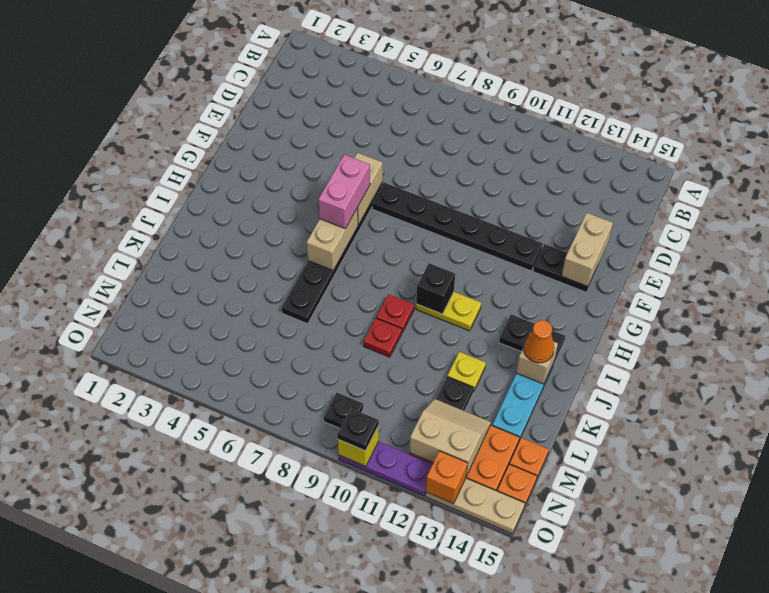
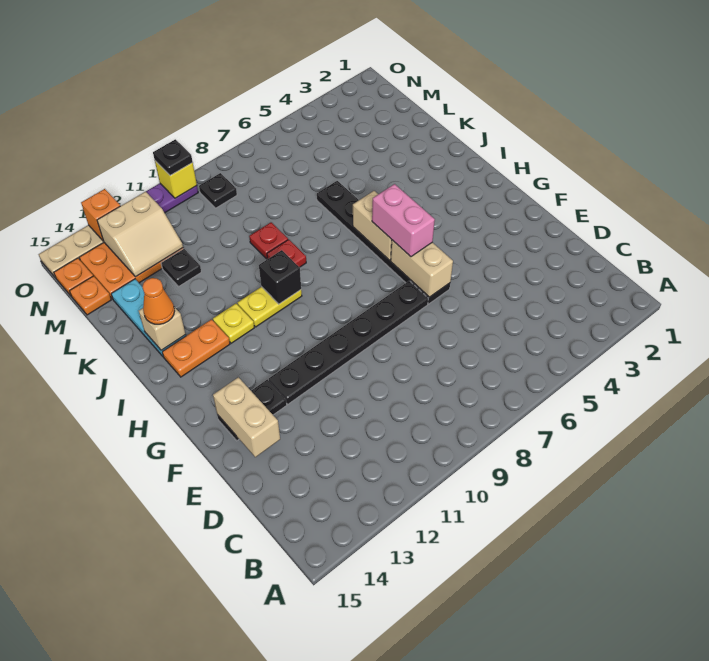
black 1x2 plate [499,314,565,363] -> orange 1x2 plate [162,320,230,377]
yellow 1x1 plate [447,352,486,390] -> yellow 1x1 plate moved to [213,304,254,343]

